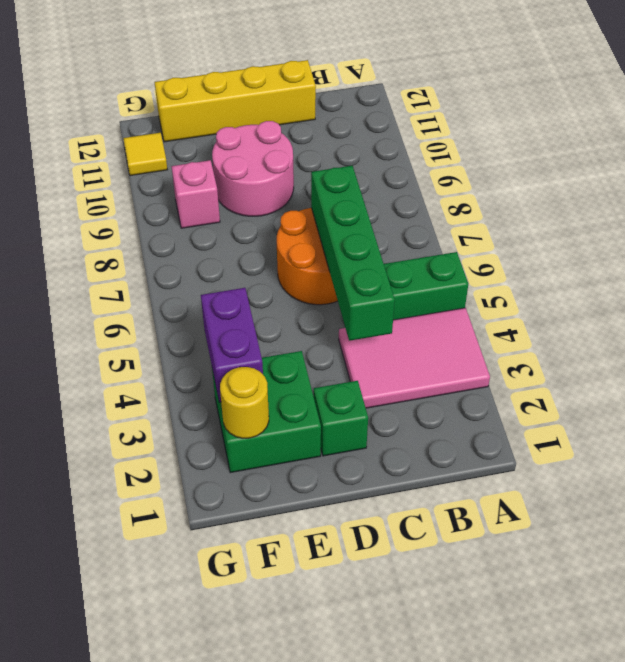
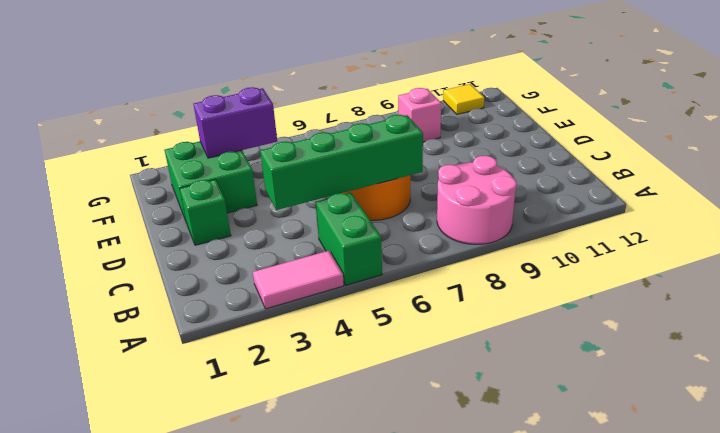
pink 2x3 tile [339,308,490,408] -> pink 1x2 tile [253,251,344,309]
yellow 1x4 brick [154,60,316,142] -> none
pink 2x2 round brick [212,121,294,216] -> pink 2x2 round brick moved to [437,156,517,244]
yellow 1x1 round brick [220,367,269,438] -> none

